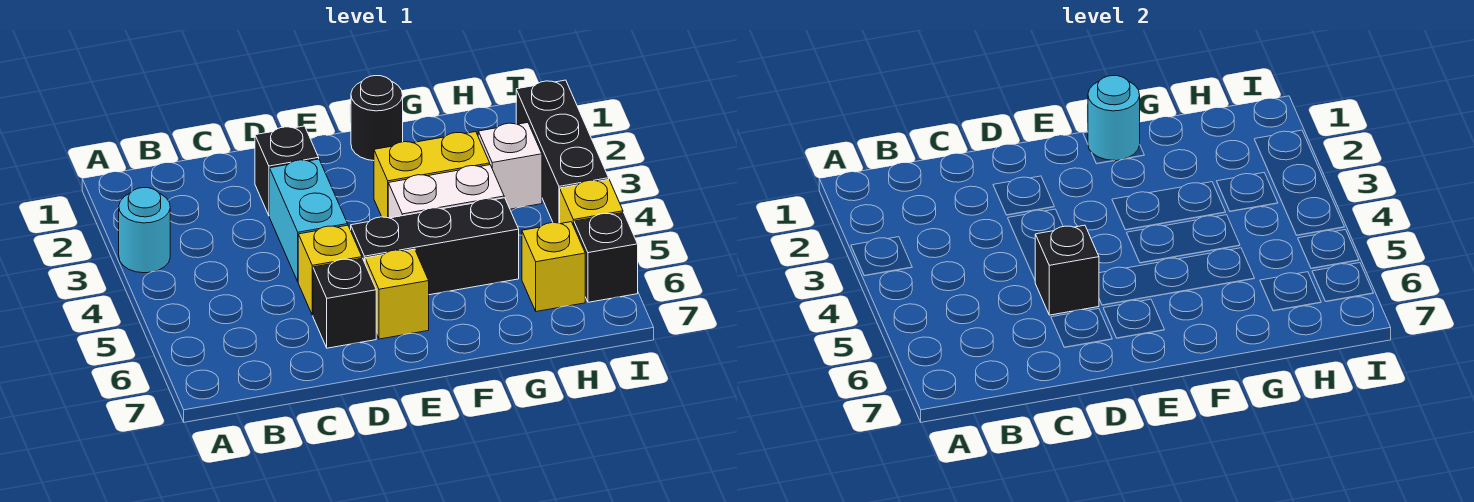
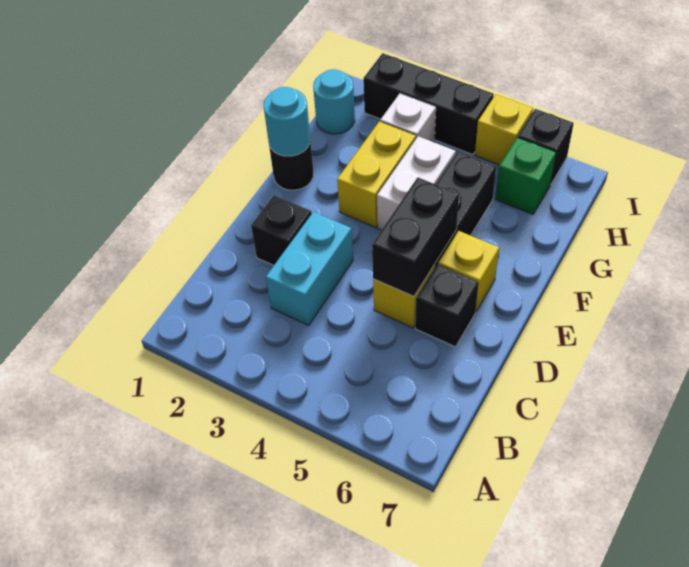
cyan 1x1 round brick [119,188,170,273] -> cyan 1x1 round brick moved to [313,69,355,134]
cyan 1x2 brick [270,159,348,281] -> cyan 1x2 brick turned to [266,212,353,325]
black 1x1 brick [1035,225,1099,315] -> black 1x2 brick [372,177,459,297]
yellow 1x1 brick [522,222,585,312] -> green 1x1 brick [495,137,556,214]

